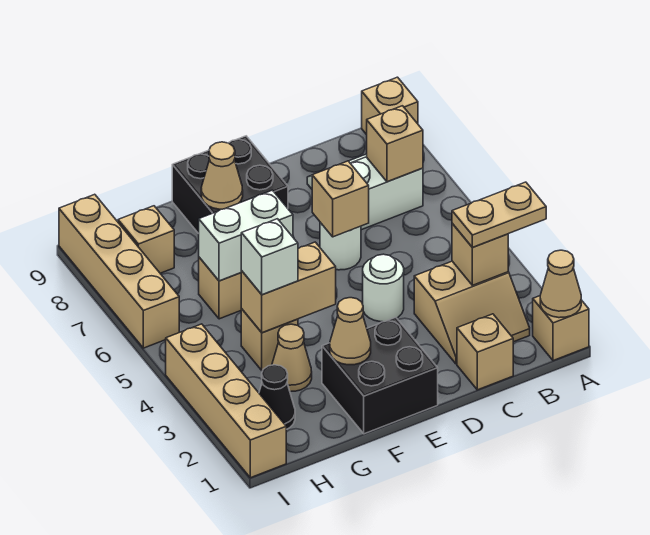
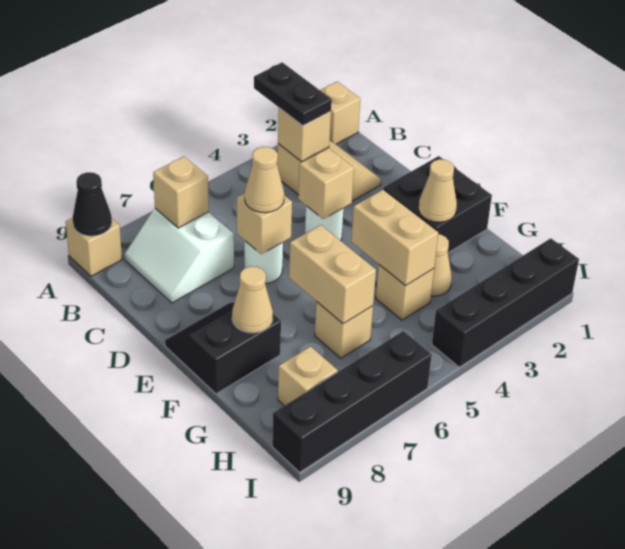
tan 1x1 cone [540,250,581,318] -> tan 1x1 cone moved to [245,147,284,213]
tan 1x2 plate [452,182,546,248] -> black 1x2 plate [254,62,332,126]
tan 1x1 brick [457,314,513,390] -> tan 1x1 brick moved to [298,148,354,219]
black 2x2 brick [172,136,288,234] -> black 2x2 slope [165,302,281,394]
white 1x2 brick [199,190,293,281] -> tan 1x2 brick [289,225,376,324]
white 1x1 brick [241,219,298,295] -> none
black 1x1 cone [259,365,295,429] -> black 1x1 cone moved to [73,172,112,236]
tan 1x4 brick [166,324,286,478] -> black 1x4 brick [432,238,579,367]
tan 1x4 brick [59,194,179,348] -> black 1x4 brick [272,331,432,472]

